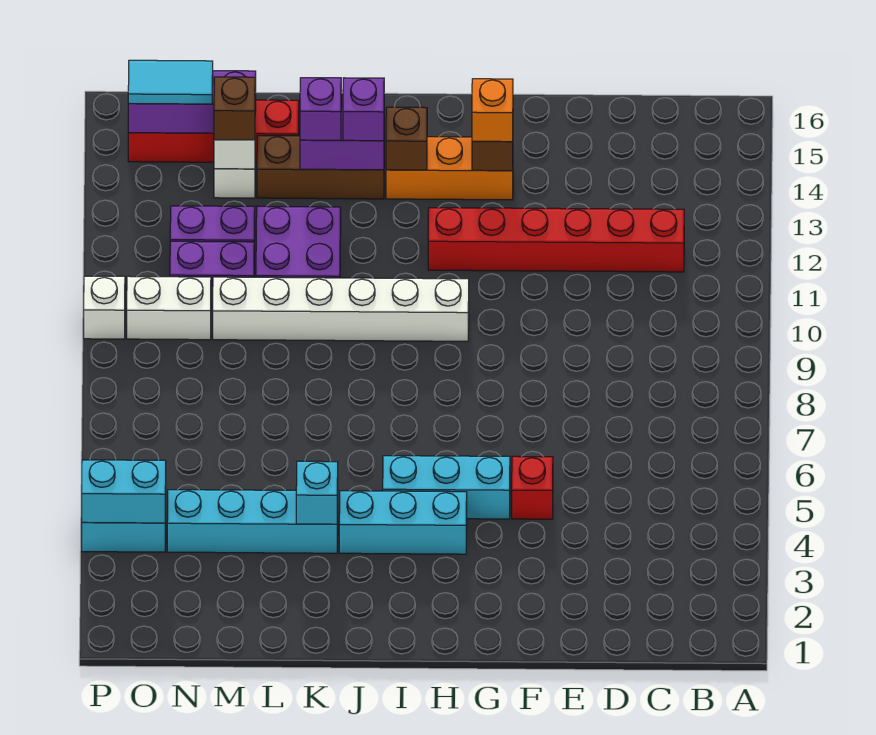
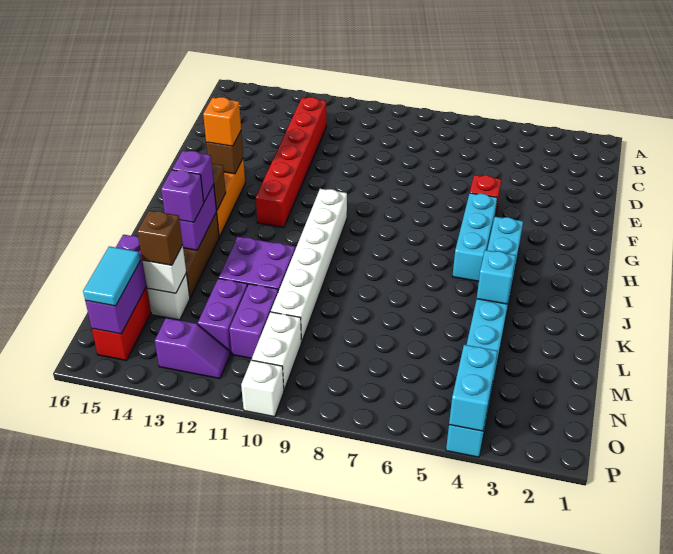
none -> purple 1x2 slope [155,318,230,379]

